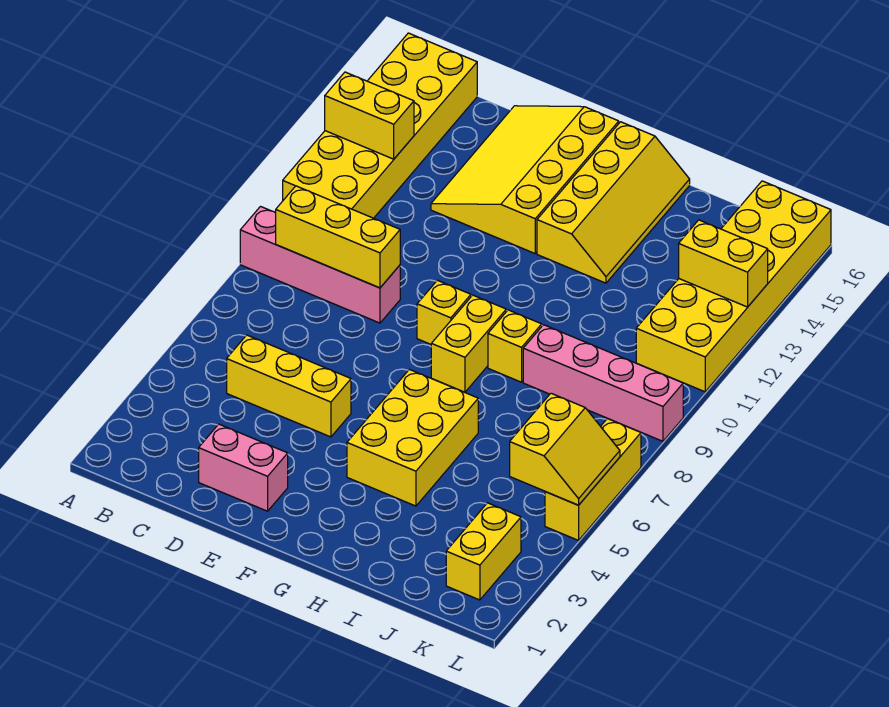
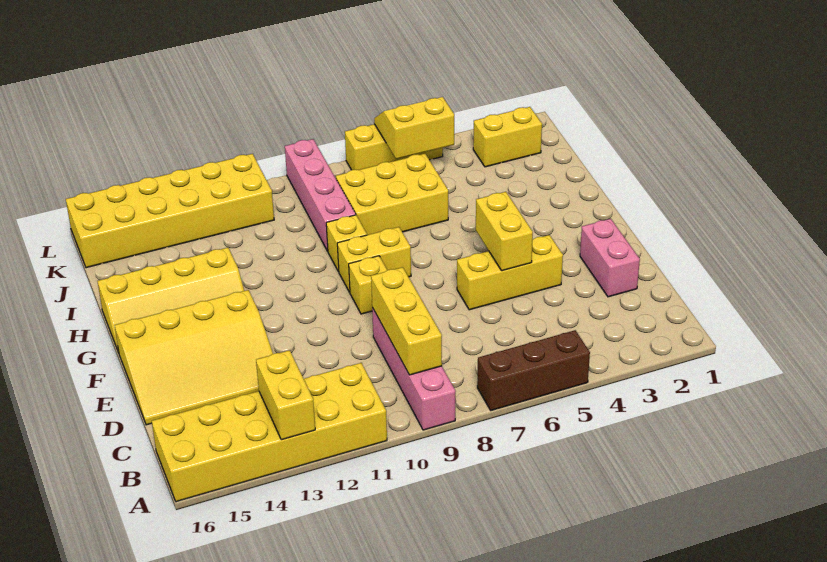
none -> brown 1x3 brick [477,330,590,410]
yellow 1x3 brick [227,335,351,437] -> yellow 1x3 brick turned to [457,235,563,310]
yellow 2x3 brick [347,369,478,506] -> yellow 2x3 brick moved to [336,154,448,235]
yellow 2x4 slope [537,122,690,283] -> yellow 2x4 slope turned to [97,248,244,353]
yellow 1x2 brick [679,220,768,307] -> yellow 1x2 brick moved to [476,192,533,271]

